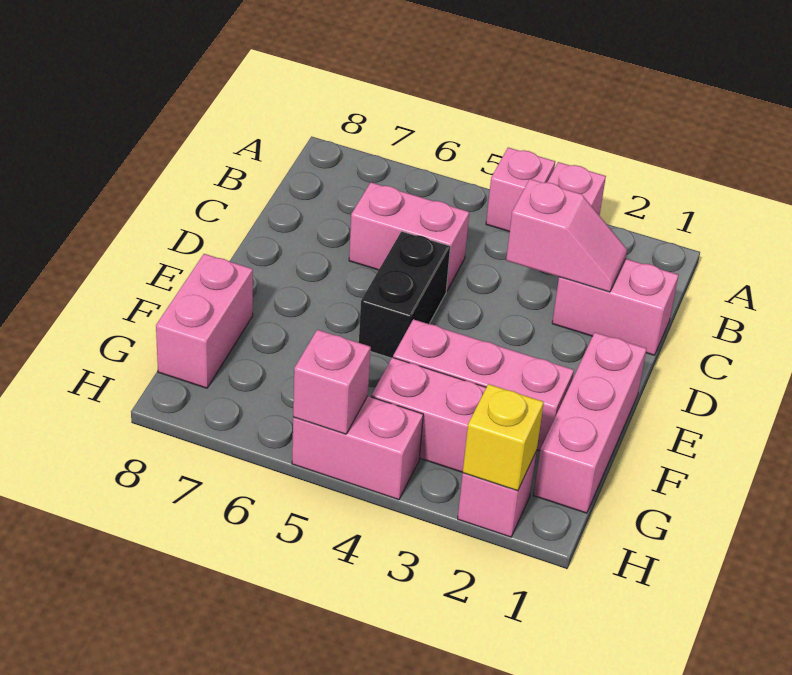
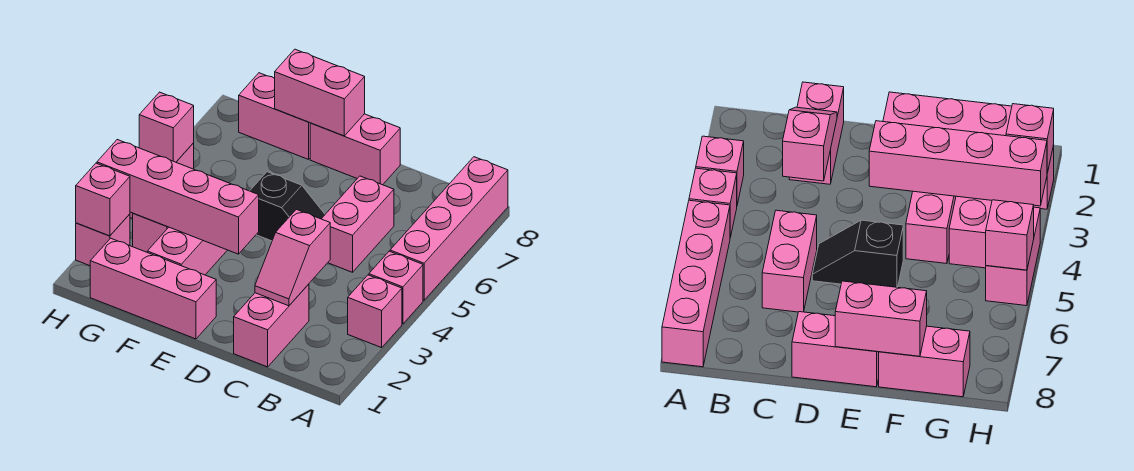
none -> pink 1x4 brick [390,157,508,300]
black 1x2 brick [359,231,450,358] -> black 1x2 slope [250,172,325,241]
none -> pink 1x2 brick [310,114,400,185]
none -> pink 1x4 brick [97,140,259,254]
none -> pink 1x2 brick [275,49,365,136]
yellow 1x1 brick [463,384,544,491] -> pink 1x1 brick [76,163,130,236]

